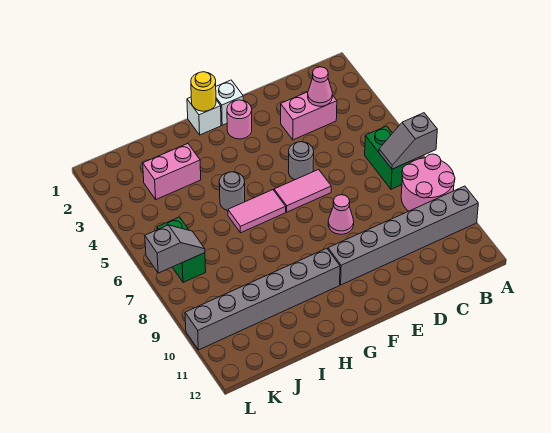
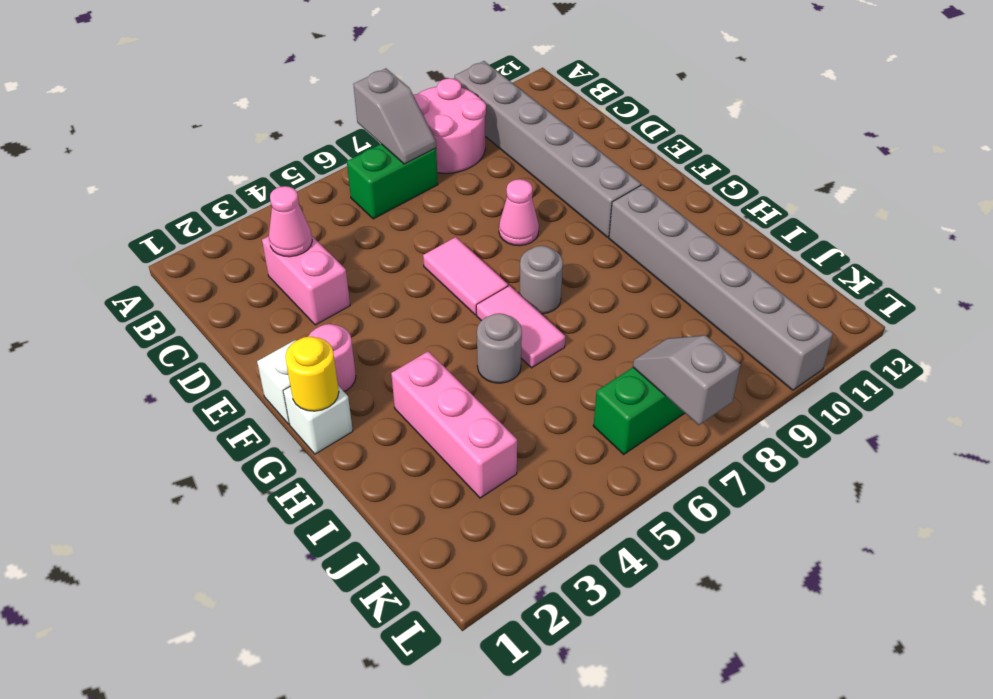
grey 1x1 round brick [288,142,314,180] -> grey 1x1 round brick moved to [520,246,563,314]
pink 1x2 brick [143,143,201,199] -> pink 1x3 brick [391,351,517,498]

